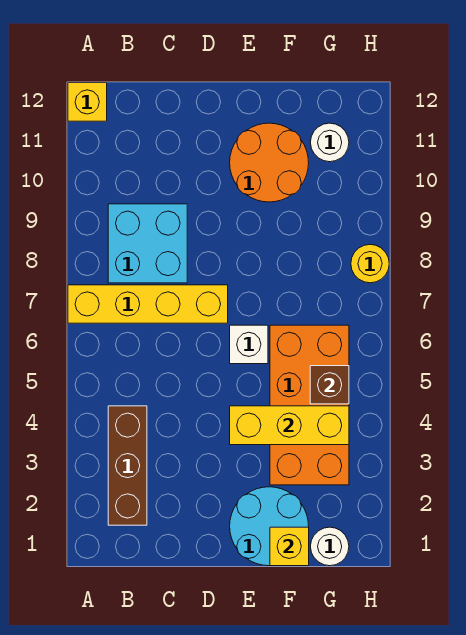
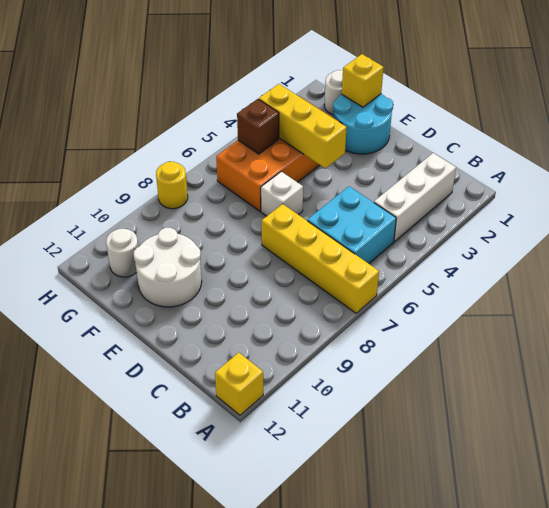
brown 1x3 brick [108,406,147,525] -> white 1x3 brick [374,153,456,242]
cyan 2x2 brick [108,204,187,283] -> cyan 2x2 brick moved to [307,186,396,264]
orange 2x2 round brick [230,123,309,202] -> white 2x2 round brick [134,228,202,307]

